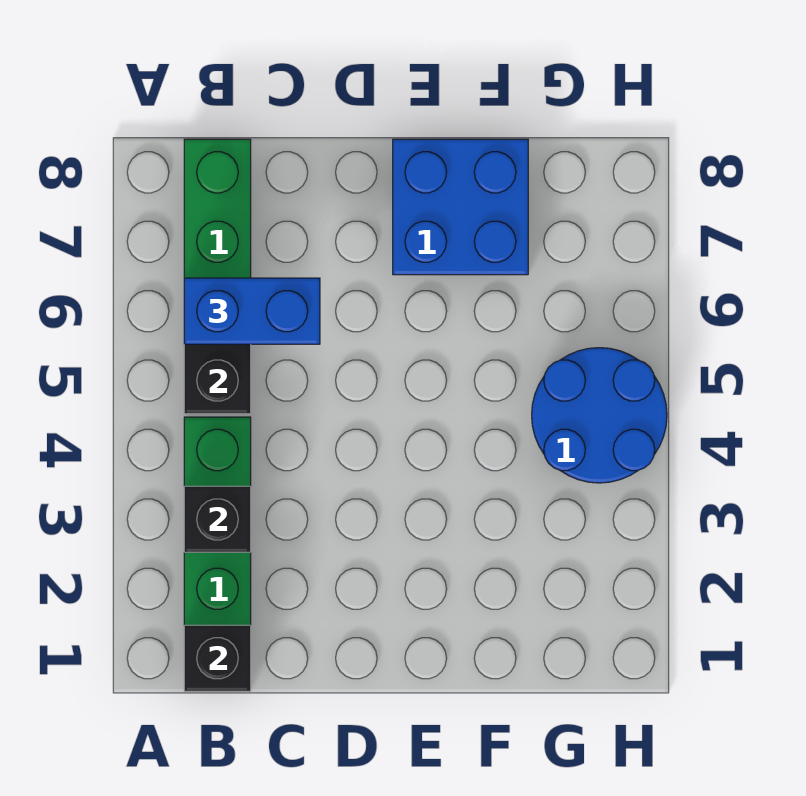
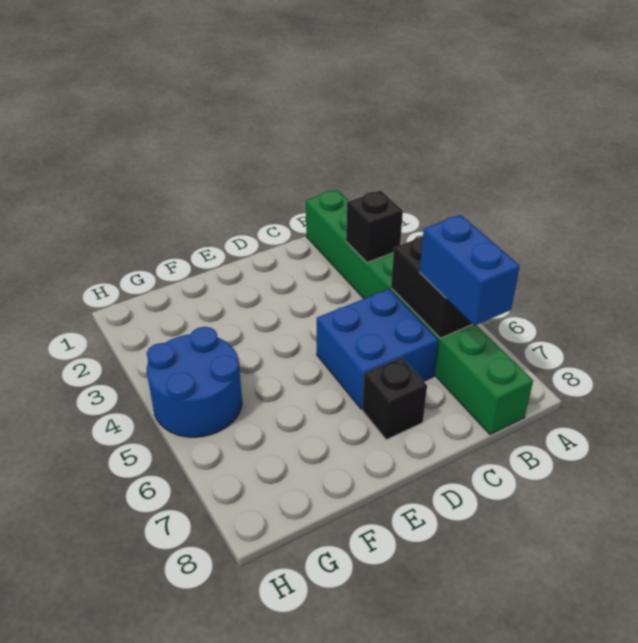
black 1x1 brick [184,625,251,691] -> black 1x1 brick moved to [362,357,427,440]
blue 1x2 brick [184,278,320,344] -> blue 1x2 brick turned to [420,215,520,326]
blue 2x2 brick [393,139,528,275] -> blue 2x2 brick moved to [317,289,438,409]

